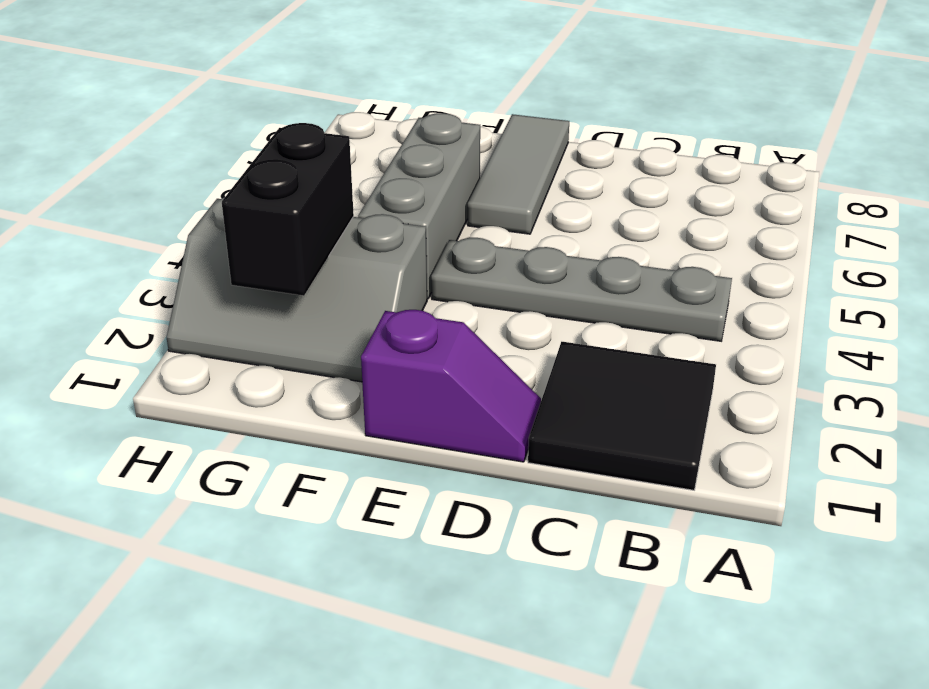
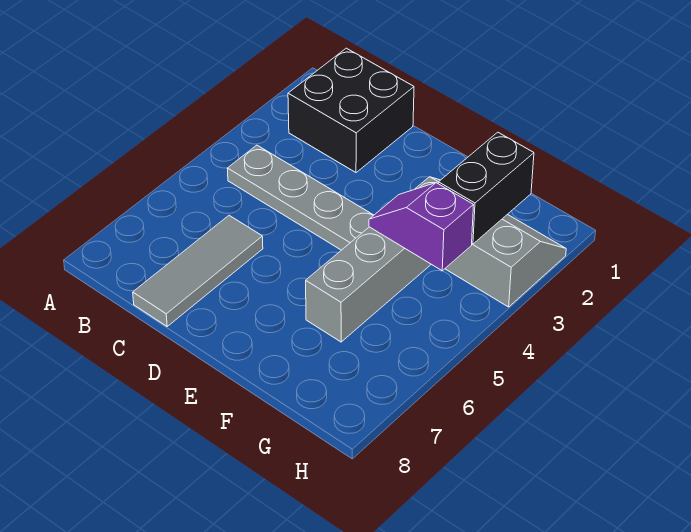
black 2x2 tile [528,342,716,490] -> black 2x2 brick [288,48,414,173]
purple 1x2 slope [361,310,541,462] -> purple 1x2 slope moved to [369,183,474,271]
grey 1x3 tile [468,114,569,234] -> grey 1x3 tile moved to [133,216,263,326]

